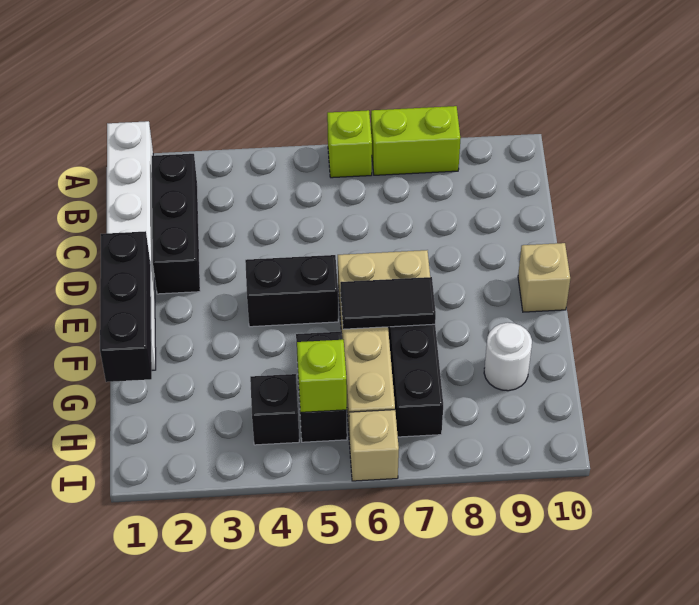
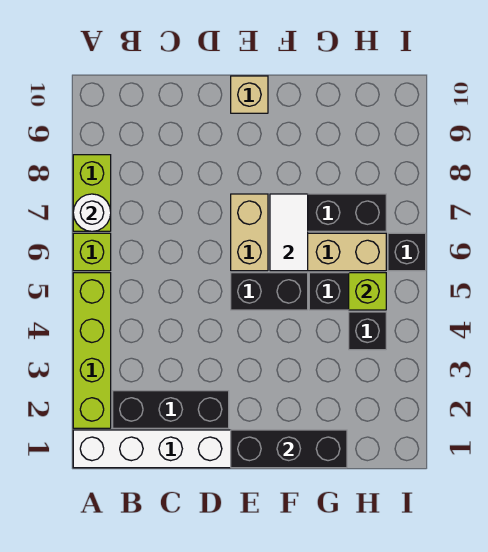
none -> lime 1x4 brick [73,273,111,428]
black 1x2 brick [245,255,338,327] -> black 1x2 brick turned to [231,273,308,310]
black 1x2 tile [340,277,436,329] -> white 1x2 tile [270,194,308,271]
white 1x1 round brick [484,323,532,391] -> white 1x1 round brick moved to [73,194,111,231]
tan 1x1 brick [349,410,399,481] -> black 1x1 brick [388,233,426,271]

